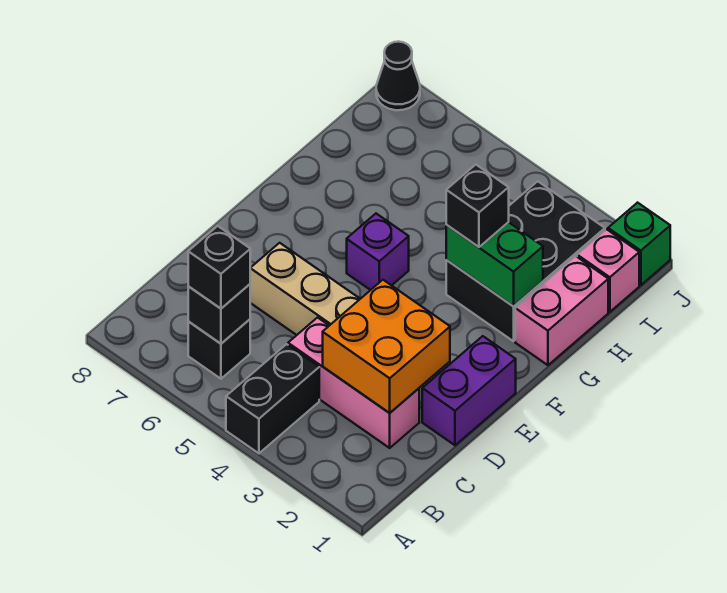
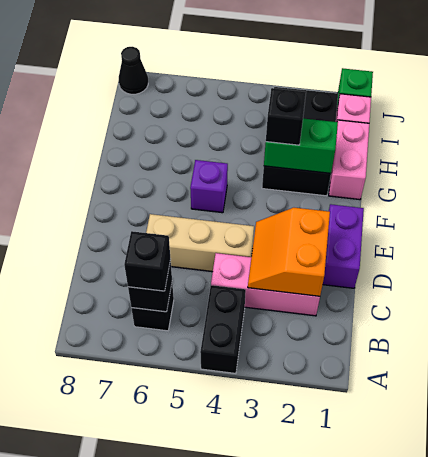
orange 2x2 brick [323,280,450,413] -> orange 2x2 slope [248,208,330,296]

